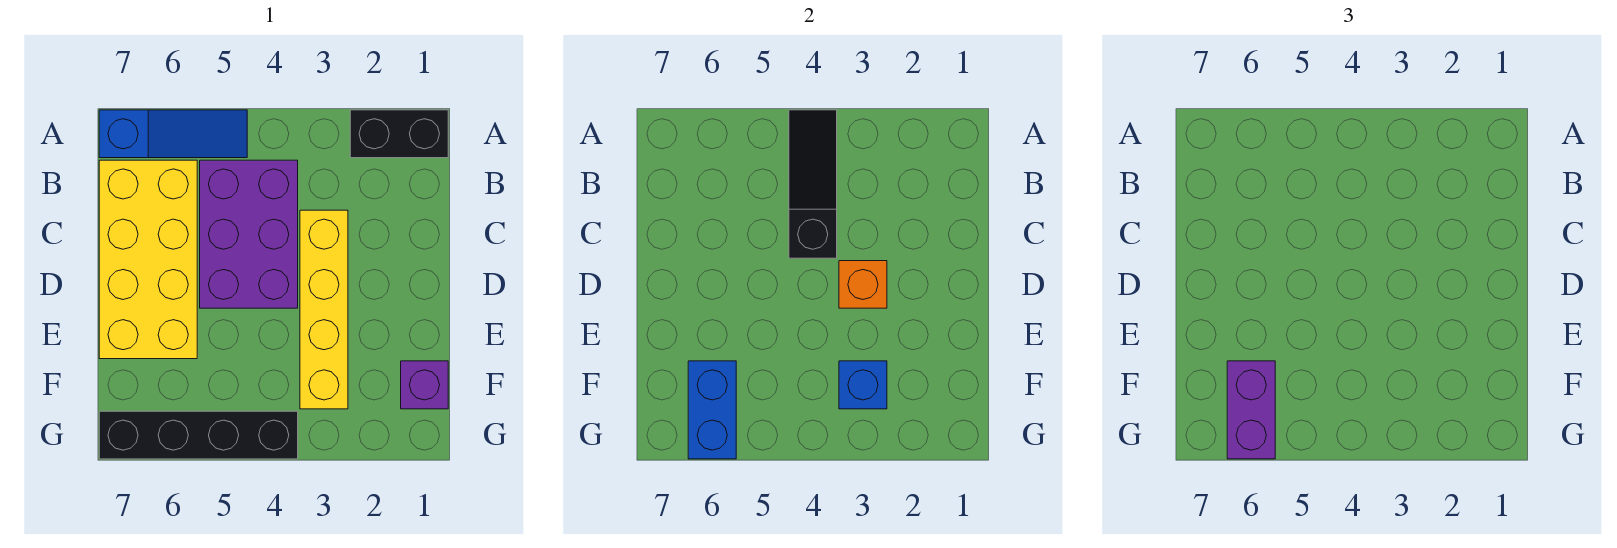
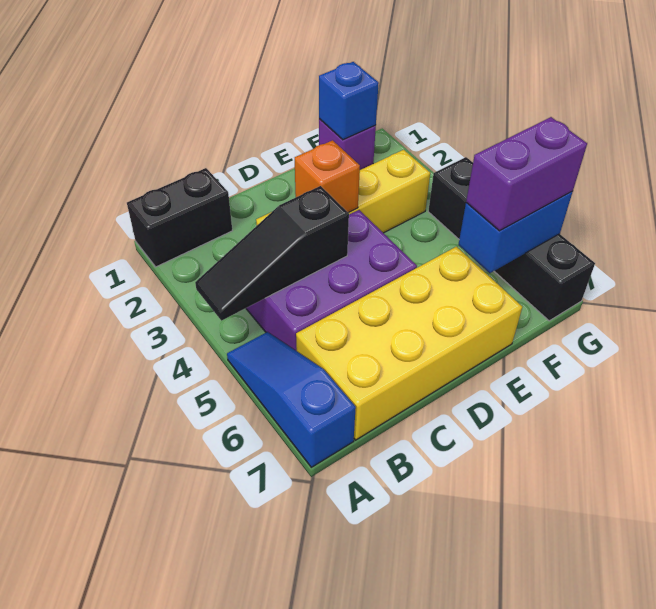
black 1x2 brick [350,110,448,158] -> black 1x2 brick turned to [127,168,232,267]
blue 1x1 brick [839,361,887,409] -> blue 1x1 brick moved to [319,62,379,140]

